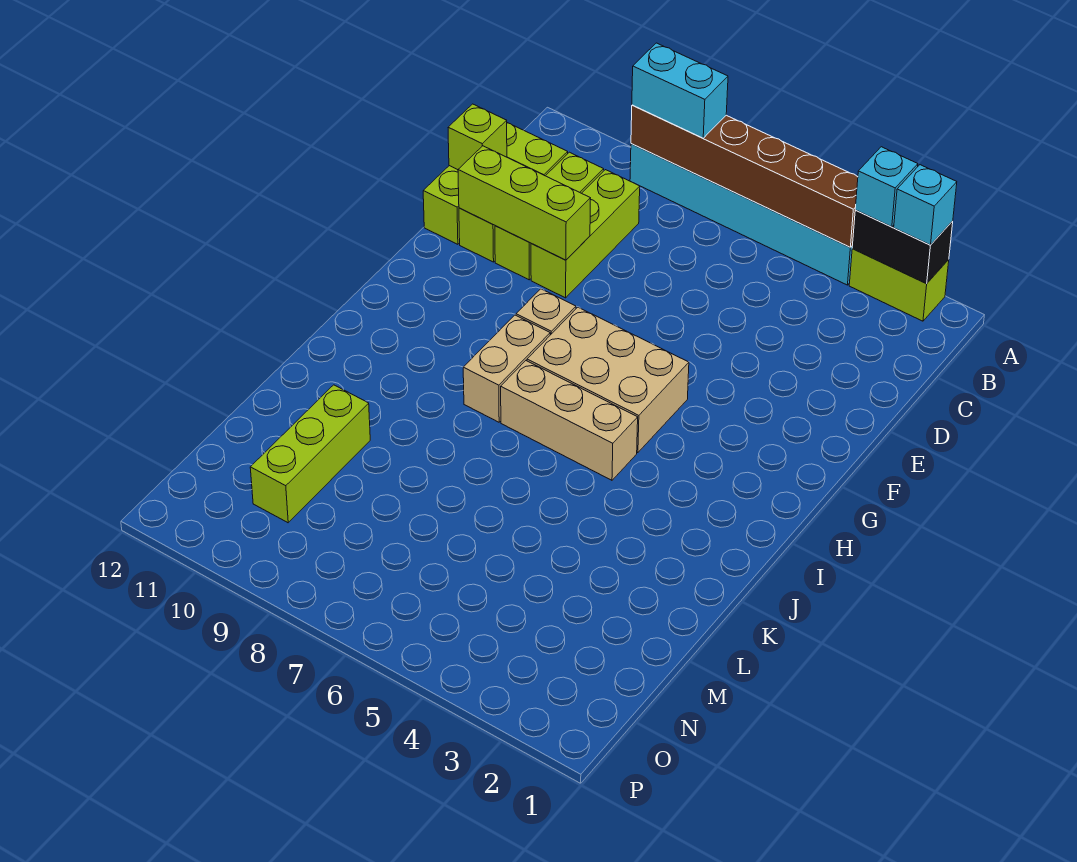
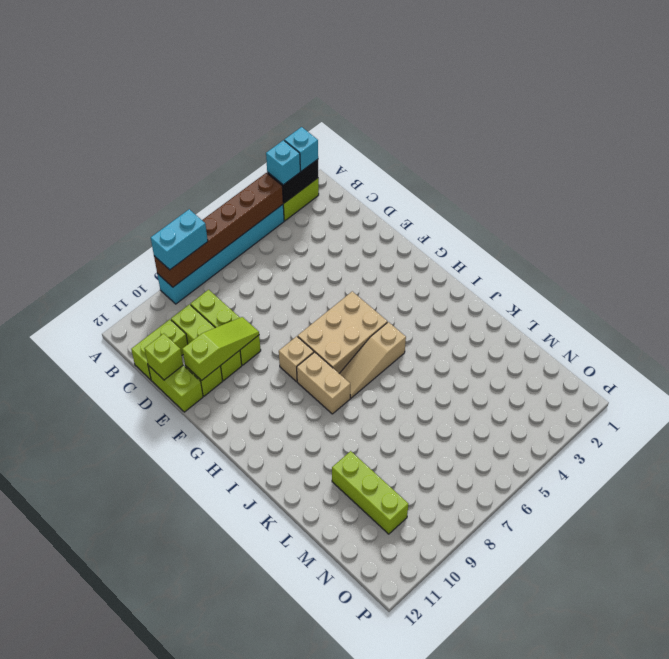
lime 1x3 brick [458,146,591,260] -> lime 1x3 slope [182,317,259,381]
tan 1x3 brick [501,361,638,480] -> tan 1x3 slope [339,322,406,398]

